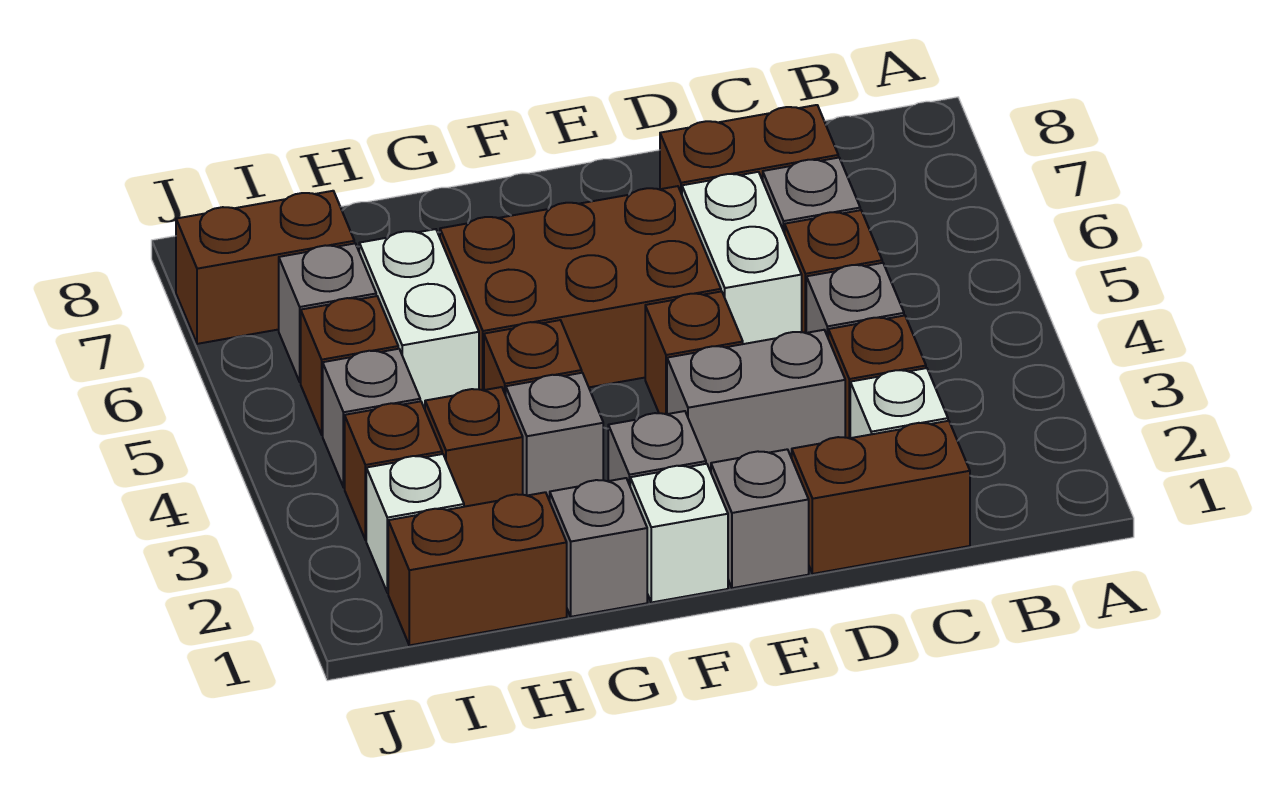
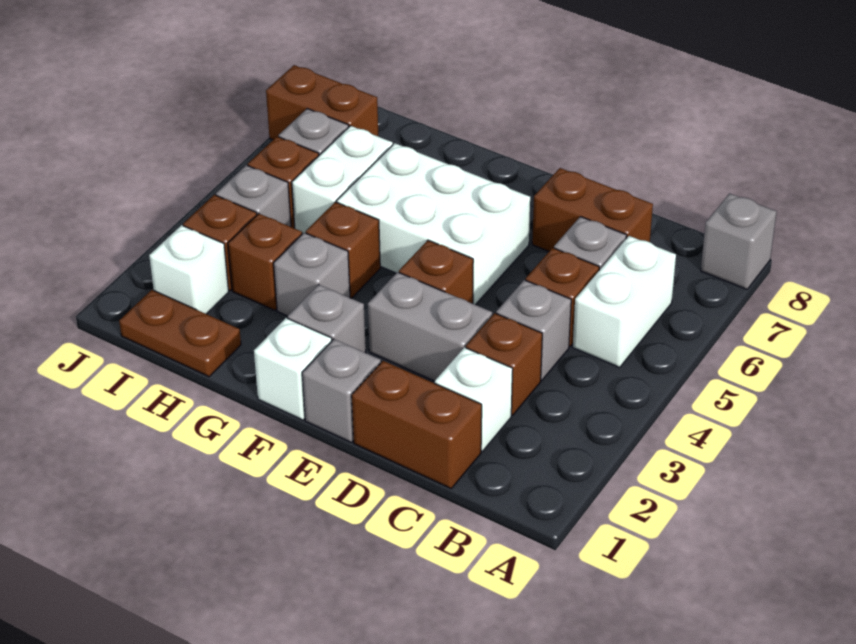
white 1x2 brick [682,172,802,344] -> white 1x2 brick moved to [573,236,676,367]
brown 2x3 brick [440,186,721,390] -> white 2x3 brick [337,143,530,305]
grey 1x1 brick [550,478,647,617] -> grey 1x1 brick moved to [701,193,777,289]
brown 1x2 brick [388,492,567,645] -> brown 1x2 plate [119,290,241,377]

